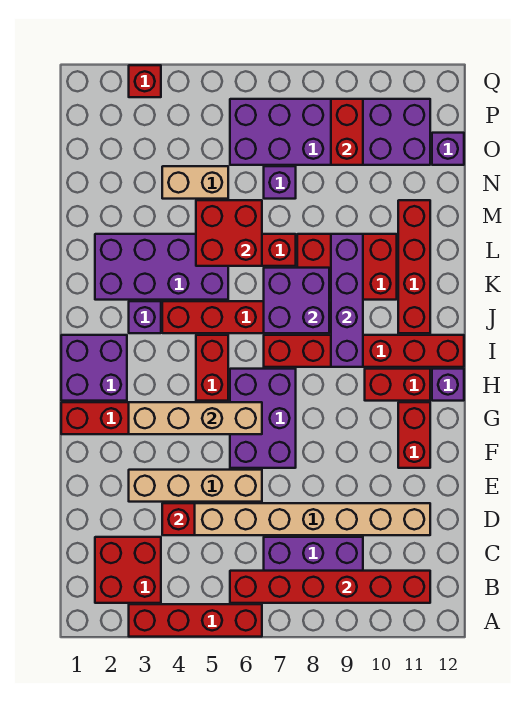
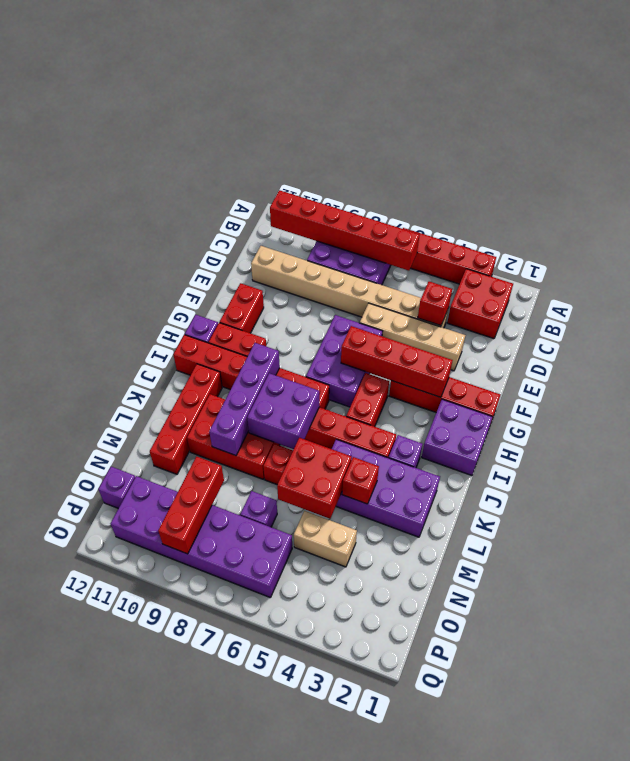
tan 1x4 brick [129,402,262,434] -> red 1x4 brick [341,326,453,397]
red 1x2 brick [331,99,363,165] -> red 1x3 brick [158,457,224,554]
red 1x1 brick [129,65,161,97] -> red 1x1 brick moved to [342,457,379,504]

